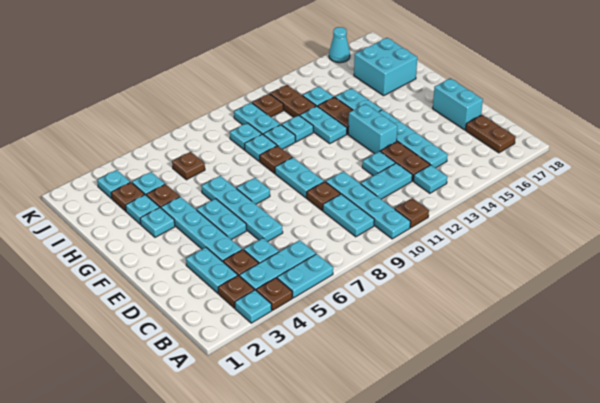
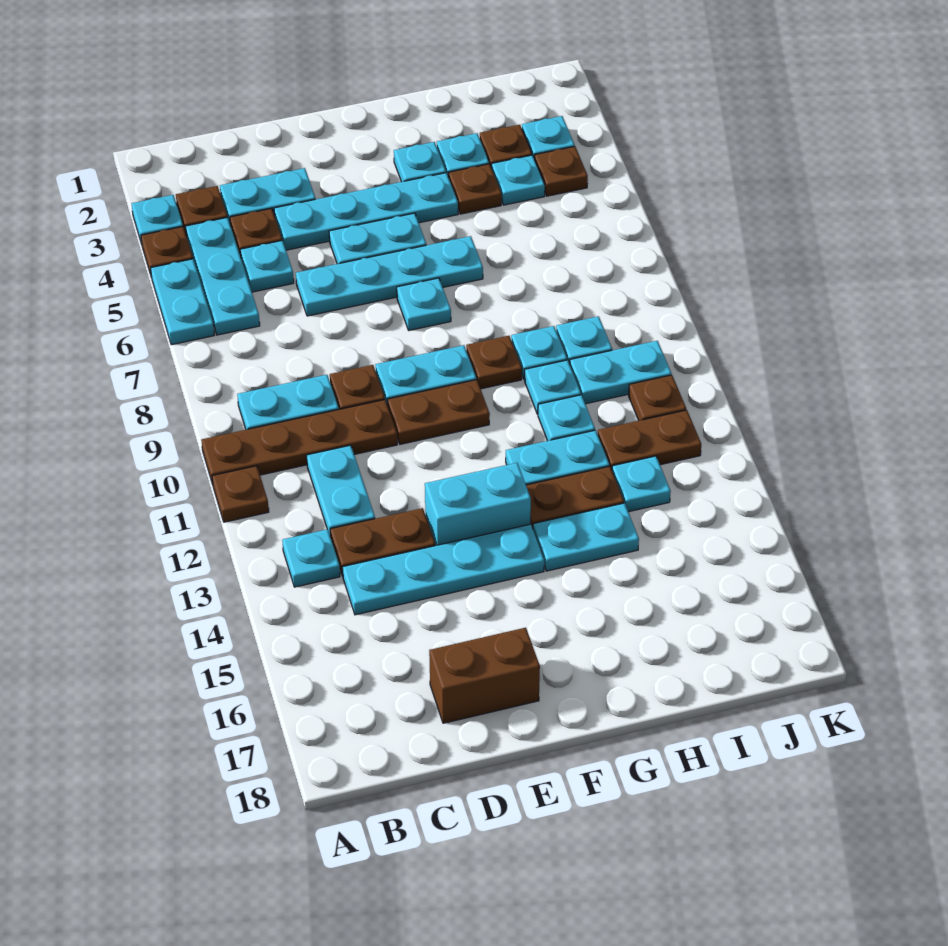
cyan 1x4 plate [326,171,410,239] -> brown 1x4 plate [201,400,397,484]
brown 1x2 plate [466,115,516,153] -> brown 1x2 plate moved to [388,380,490,444]
cyan 1x1 plate [362,151,395,176] -> none
cyan 1x2 brick [433,78,483,130] -> brown 1x2 brick [429,628,540,723]
cyan 2x2 brick [354,38,417,96] -> none
brown 1x1 plate [172,152,205,180] -> brown 1x1 plate moved to [535,147,588,196]
cyan 1x1 cone [329,27,350,63] -> none

